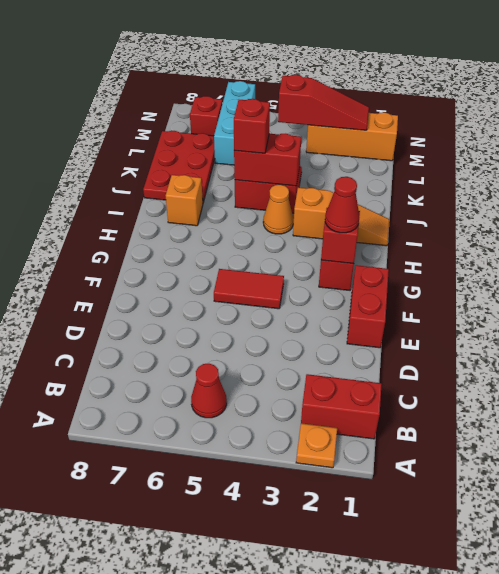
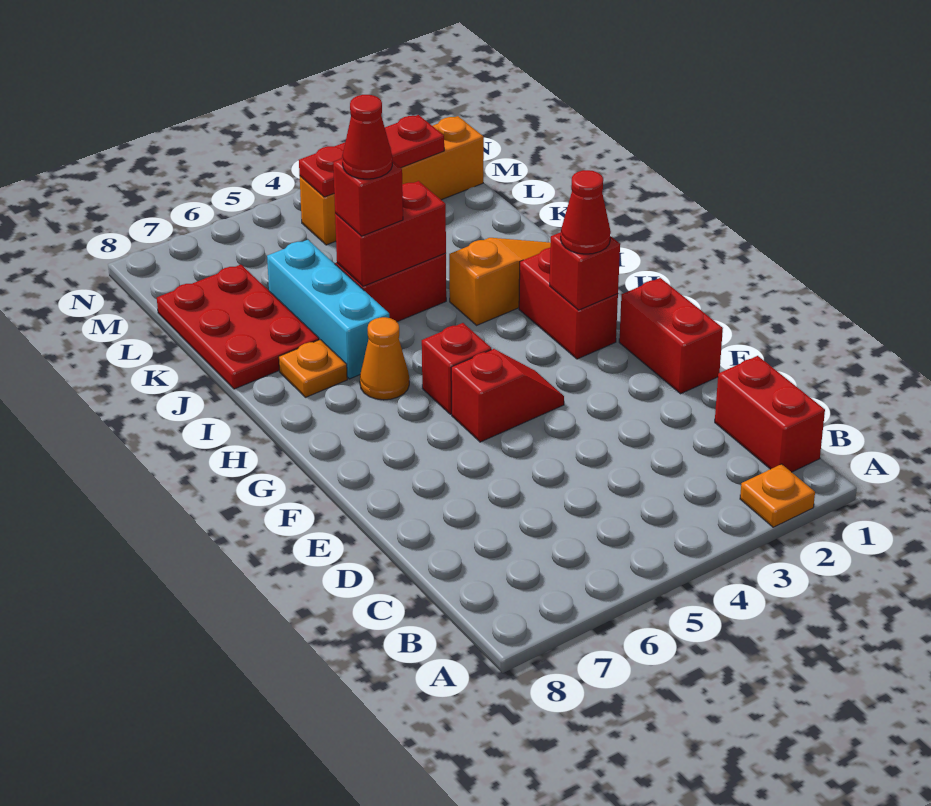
red 1x2 brick [301,374,382,439] -> red 1x2 brick turned to [715,356,825,472]
red 1x1 cone [191,364,227,418] -> red 1x1 cone moved to [342,95,392,179]
red 1x2 tile [214,269,284,309] -> red 1x2 slope [451,349,564,442]
orange 1x1 cone [263,185,293,234] -> orange 1x1 cone moved to [360,317,409,400]
orange 1x1 brick [166,175,203,226] -> orange 1x1 plate [279,340,347,397]
cyan 1x3 brick [214,81,255,165] -> cyan 1x3 brick moved to [267,240,389,379]
orange 1x3 brick [306,112,398,161] -> orange 1x4 brick [300,116,484,245]
red 1x3 slope [278,75,369,130] -> red 1x3 plate [299,115,444,197]
red 1x1 brick [190,96,222,136] -> red 1x1 brick moved to [422,323,491,414]

